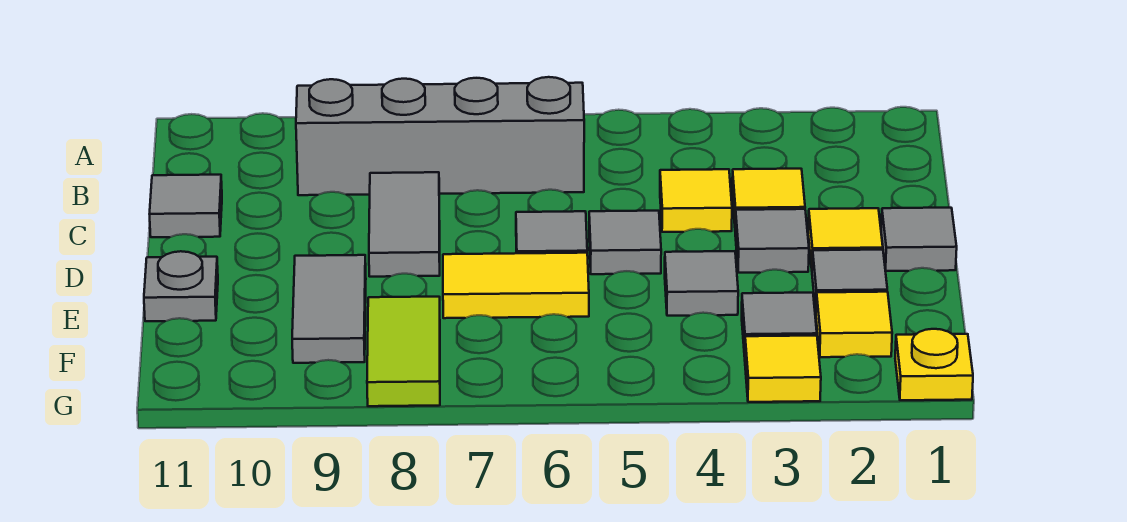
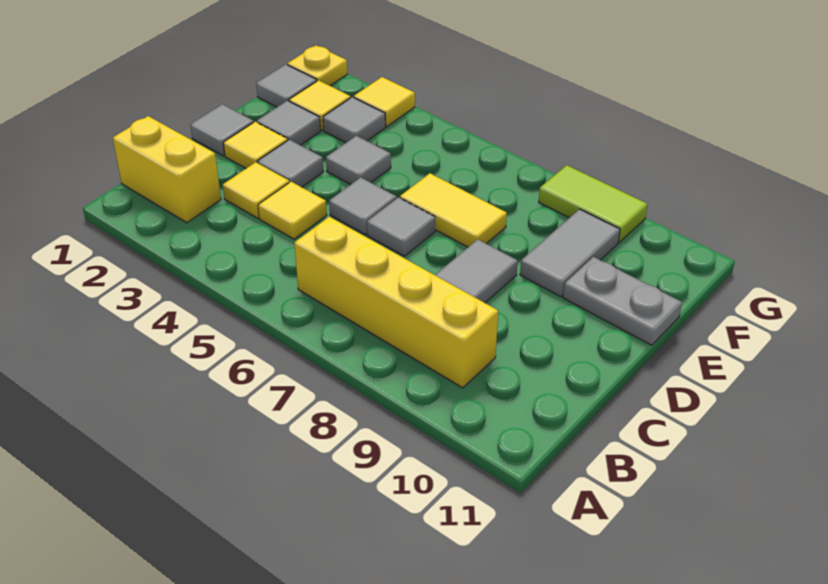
none -> yellow 1x2 brick [113,116,221,223]
grey 1x4 brick [296,77,584,195] -> yellow 1x4 brick [294,217,498,388]
grey 1x1 tile [150,175,222,237] -> grey 1x1 tile moved to [256,64,317,107]
grey 1x1 plate [144,251,218,321] -> grey 1x2 plate [563,257,682,345]
lime 1x2 tile [367,297,440,406] -> lime 1x2 tile turned to [539,165,648,242]

